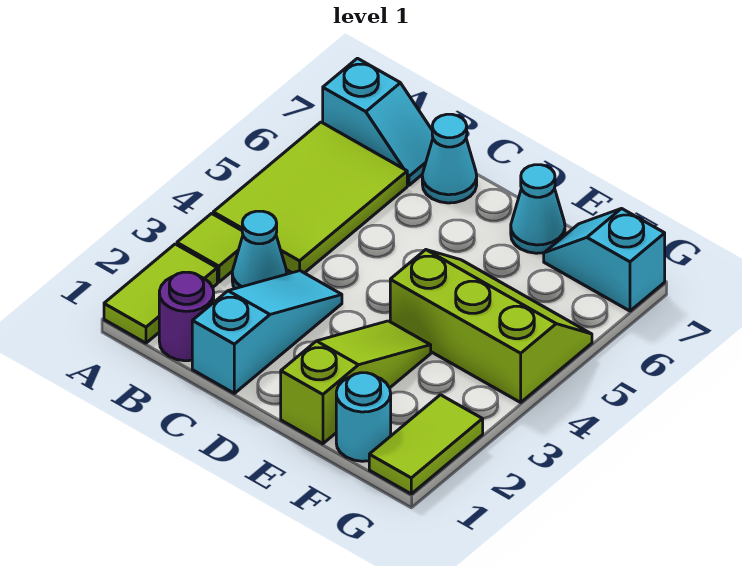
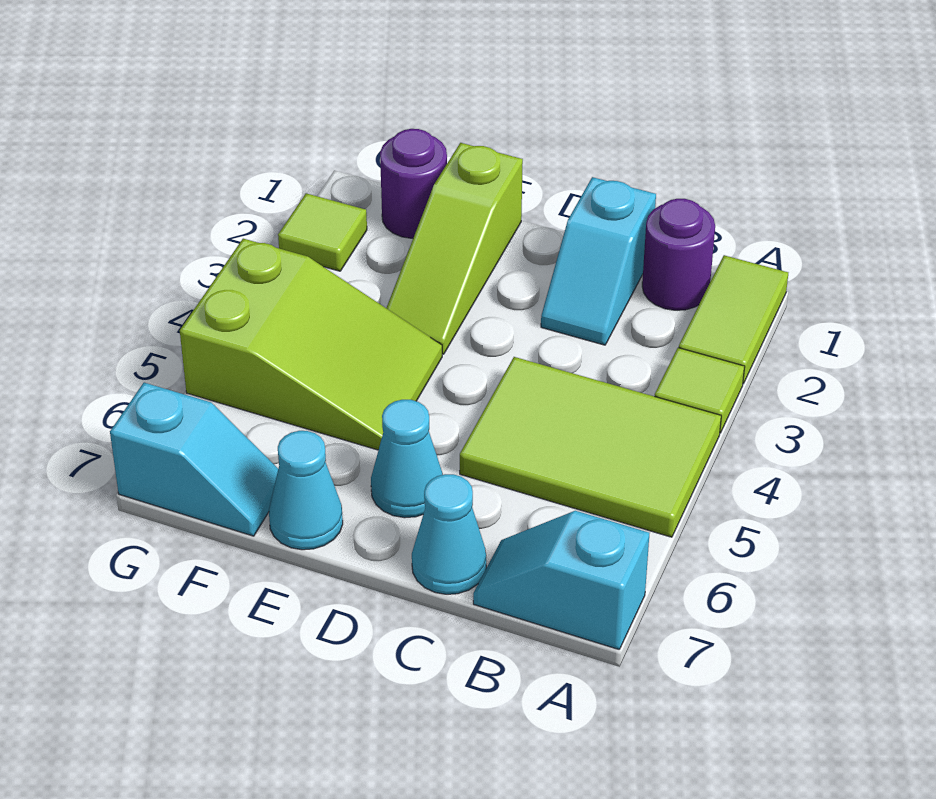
lime 2x3 tile [213,122,407,273] -> lime 2x3 tile turned to [460,357,721,537]
cyan 1x1 cone [232,211,287,289] -> cyan 1x1 cone moved to [371,400,443,518]
cyan 1x3 slope [192,271,342,393] -> cyan 1x2 slope [541,177,656,345]
lime 2x3 slope [390,250,592,402] -> lime 2x3 slope turned to [180,239,442,450]
cyan 1x1 round brick [336,373,391,461] -> purple 1x1 round brick [380,129,447,238]
lime 1x2 tile [369,395,483,494] -> lime 1x1 tile [278,193,367,271]

